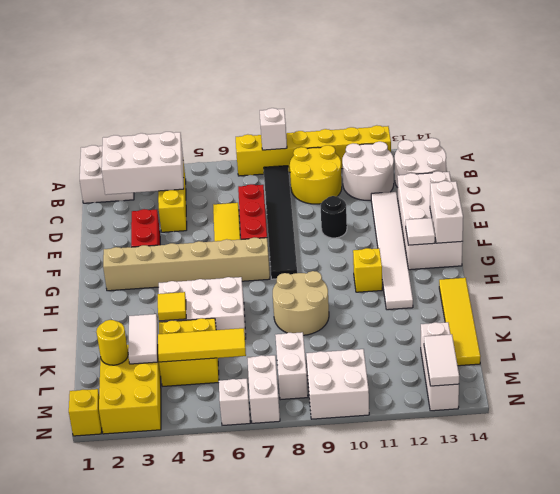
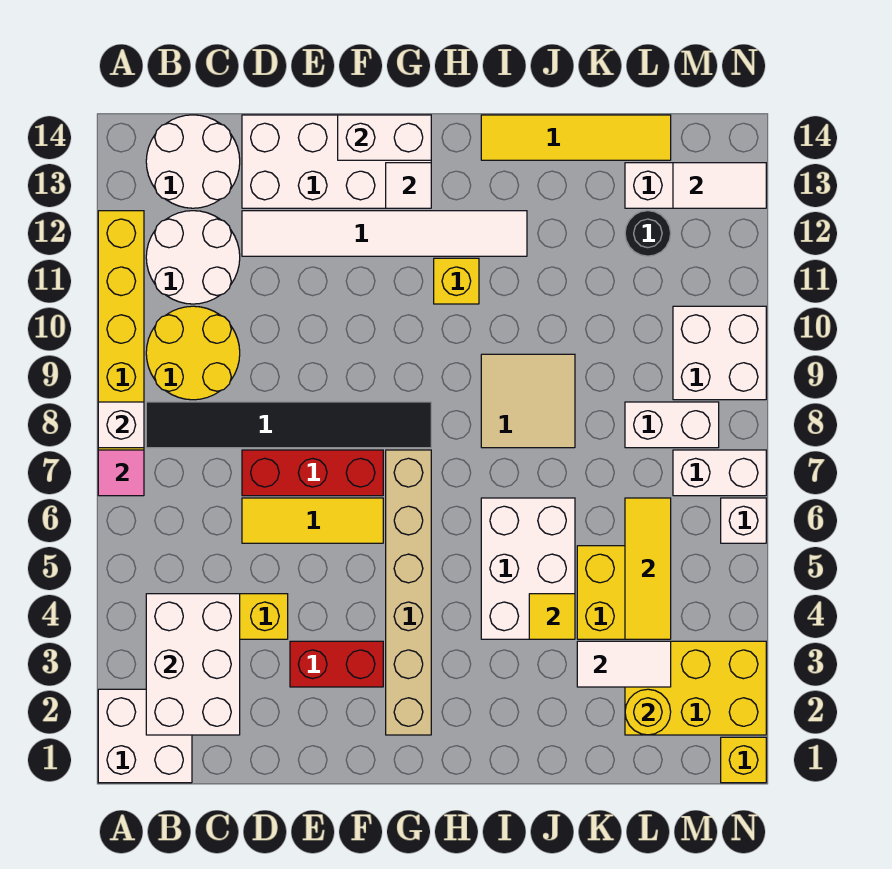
none -> pink 1x1 tile [98,450,144,496]
black 1x1 round brick [321,196,347,238] -> black 1x1 round brick moved to [625,211,671,256]
tan 2x2 round brick [273,271,329,335] -> tan 2x2 tile [481,354,575,448]

